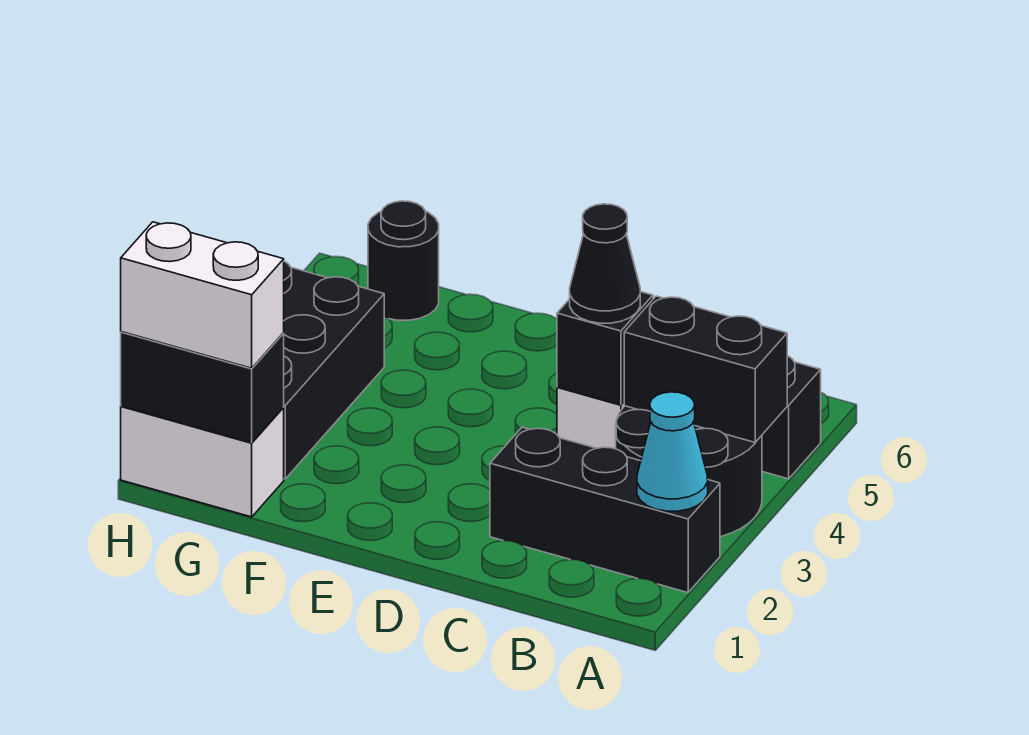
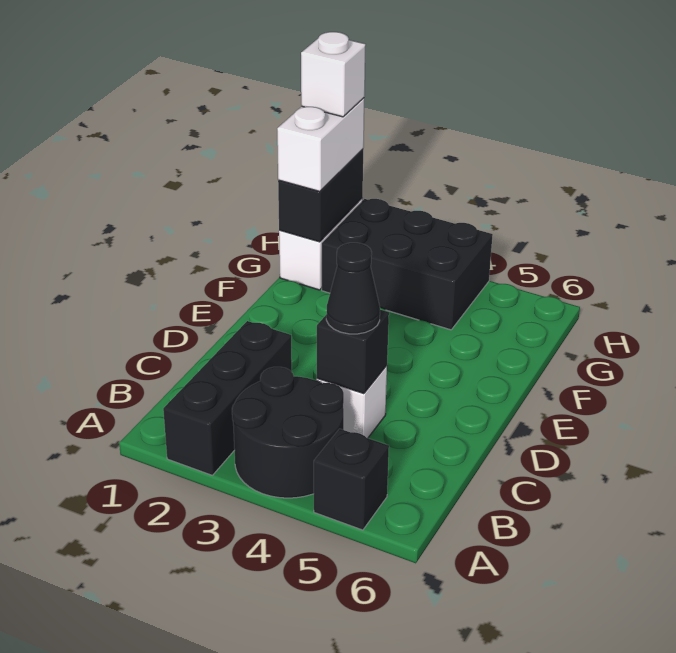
cyan 1x1 cone [637,392,708,511] -> none
black 1x2 brick [624,296,787,442] -> none
black 1x1 round brick [368,201,439,320] -> none
none -> white 1x1 brick [301,32,366,117]

